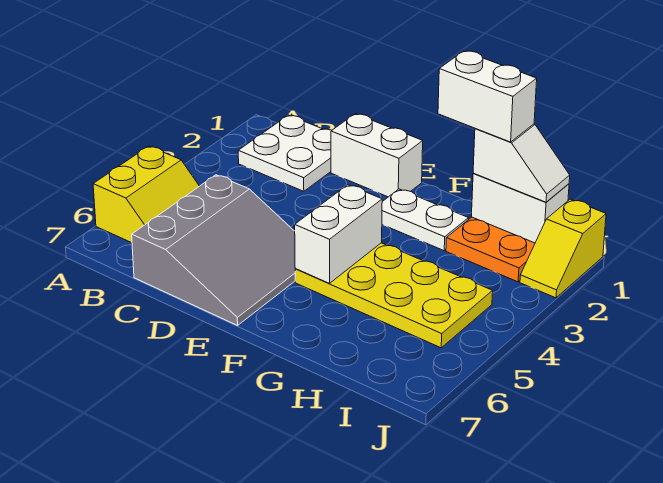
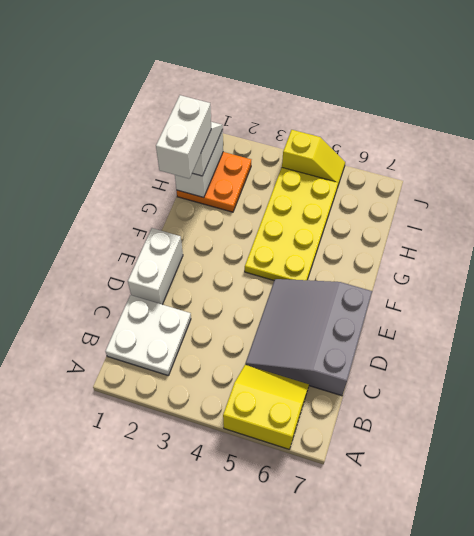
grey 3x3 slope [132,175,295,325] -> grey 3x3 slope turned to [245,279,372,396]
white 1x2 plate [382,189,469,251] -> none
white 1x2 brick [294,185,382,283] -> none
yellow 1x2 slope [520,199,606,298] -> yellow 1x2 slope moved to [282,130,345,188]

